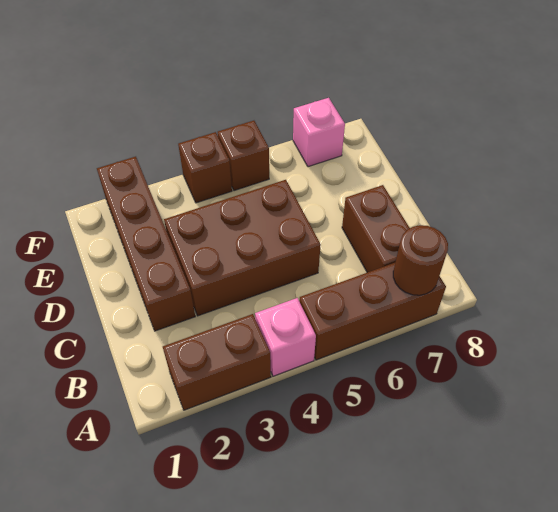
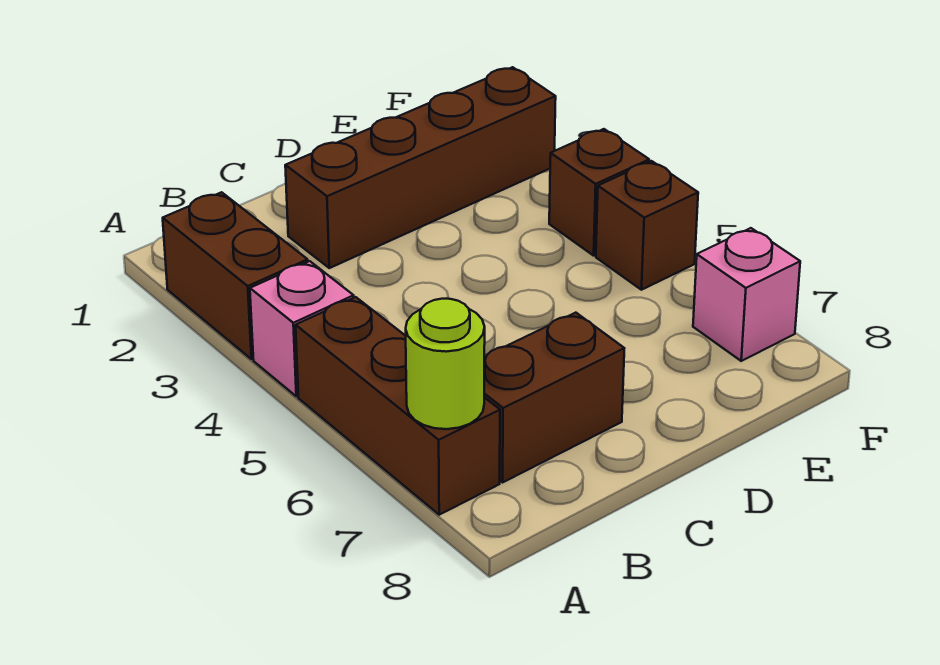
brown 1x1 round brick [393,225,448,295] -> lime 1x1 round brick [406,299,485,429]
brown 2x3 brick [164,180,321,316] -> none

